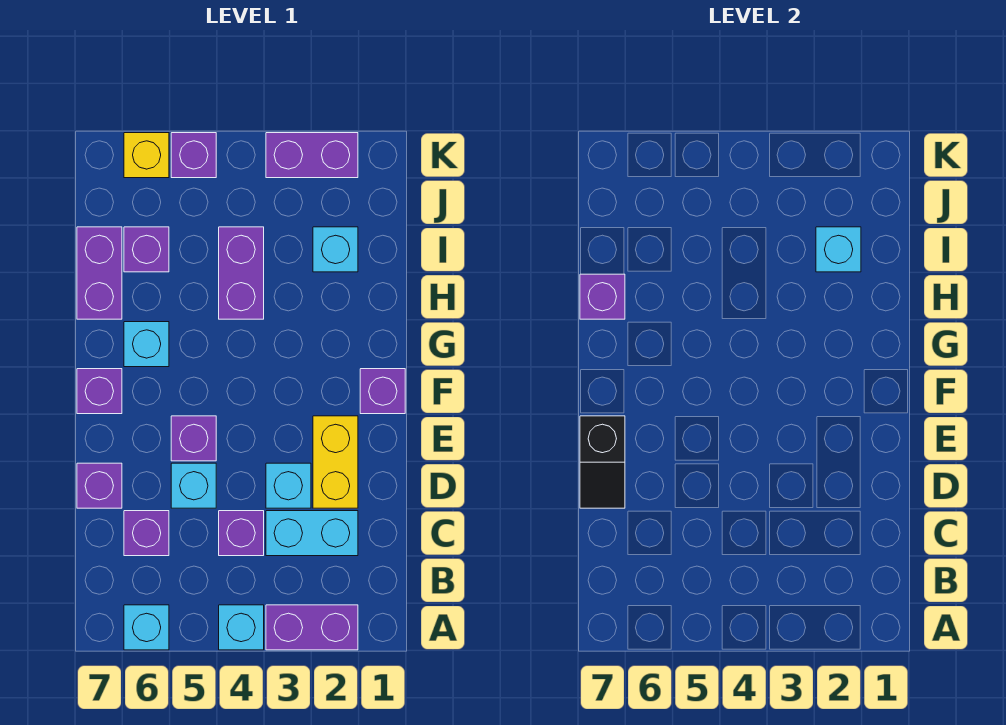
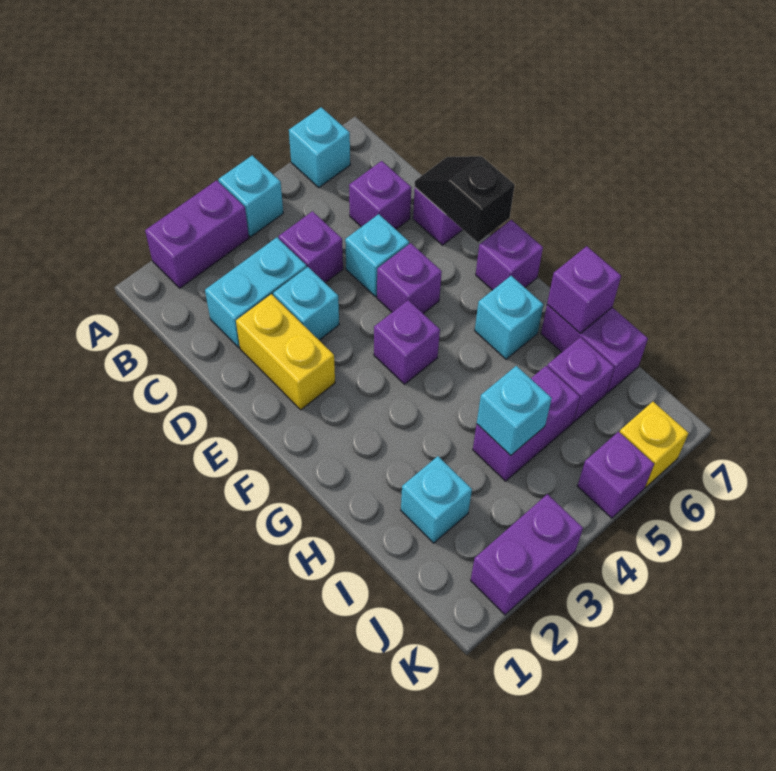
purple 1x1 brick [360,369,405,414] -> purple 1x1 brick moved to [374,300,440,384]
purple 1x2 brick [219,227,264,319] -> purple 1x2 brick turned to [473,366,580,481]
cyan 1x1 brick [816,227,861,272] -> cyan 1x1 brick moved to [477,366,552,455]

